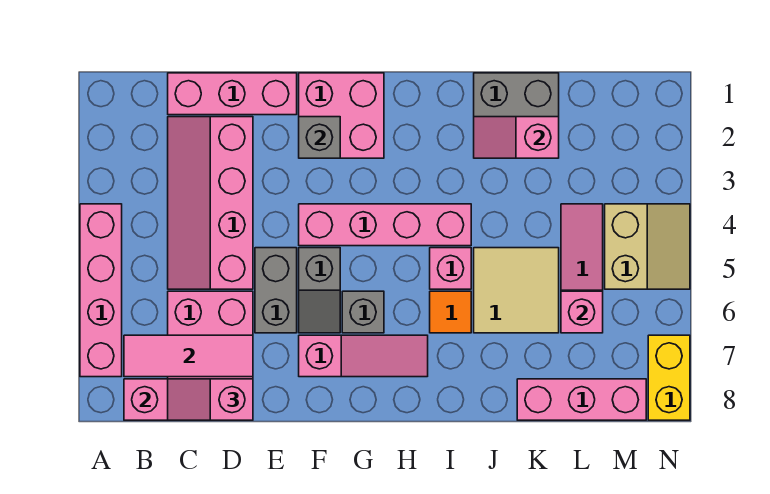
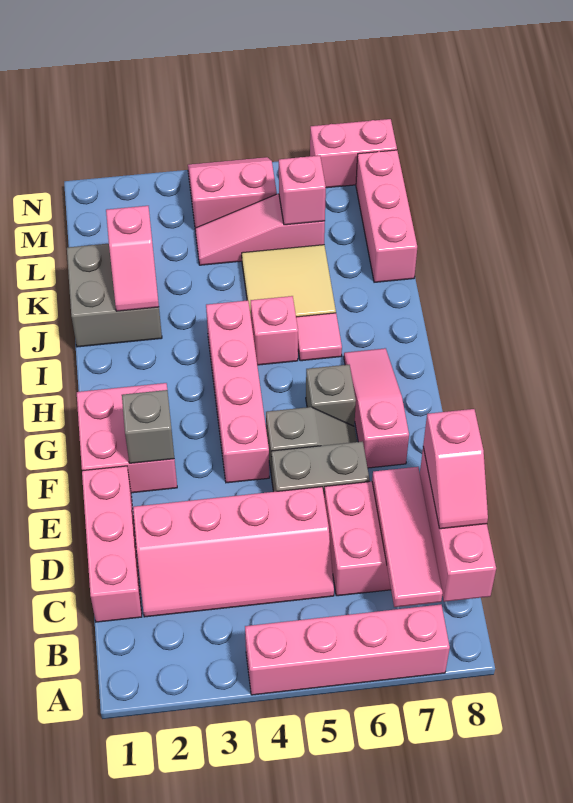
orange 1x1 tile [430,291,471,333] -> pink 1x1 tile [296,313,342,361]
tan 2x2 slope [605,204,690,289] -> pink 2x2 slope [188,157,277,232]
yellow 1x2 brick [648,335,690,420] -> pink 1x2 brick [310,119,397,188]

